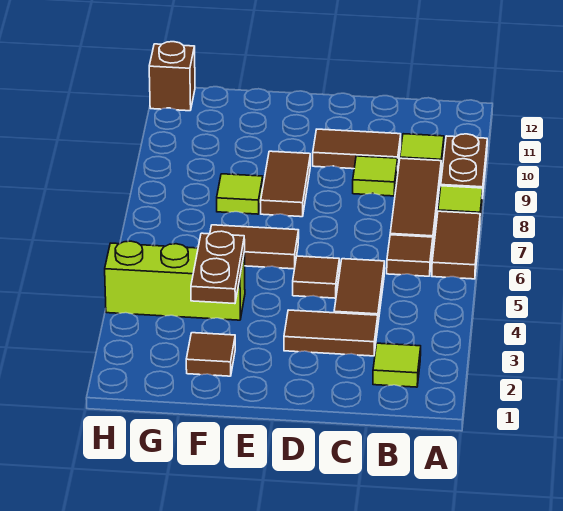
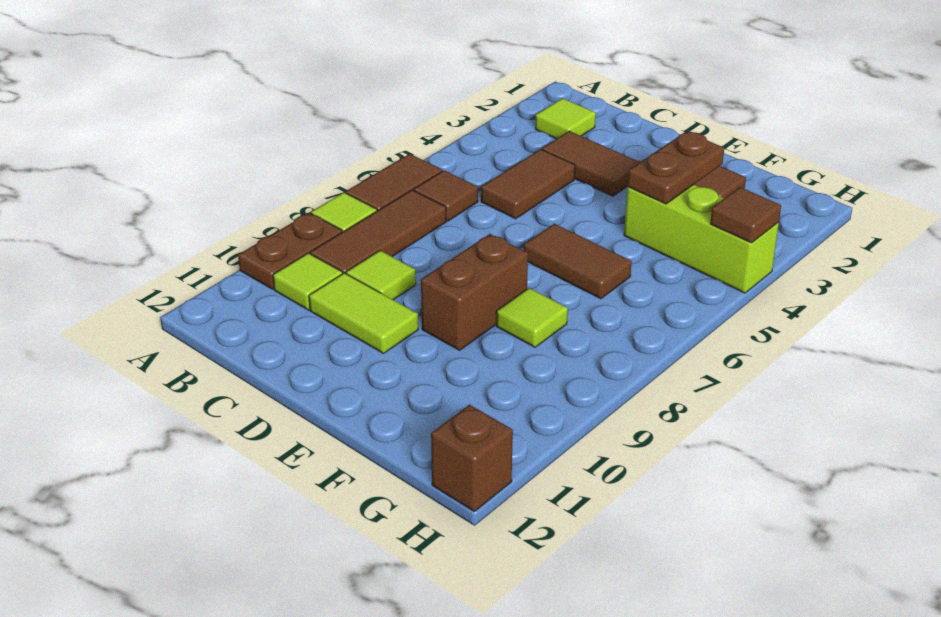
brown 1x2 tile [313,129,401,171] -> lime 1x2 tile [309,273,418,353]
brown 1x1 tile [293,256,339,298] -> brown 1x1 tile moved to [710,187,781,243]
brown 1x2 tile [261,151,310,217] -> brown 1x2 brick [421,234,528,350]

